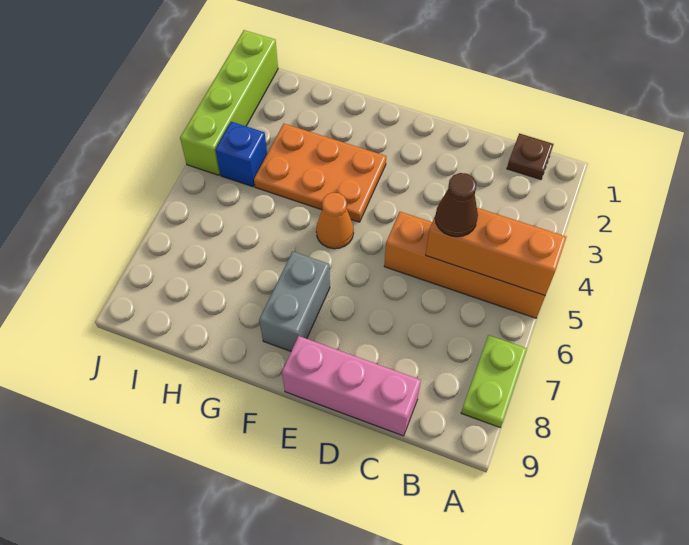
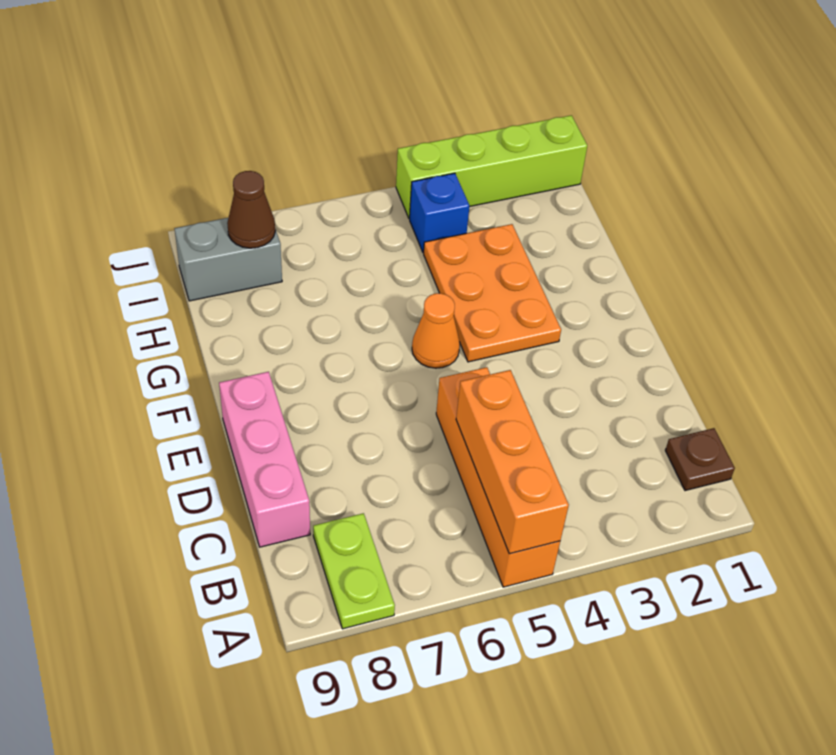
lime 1x2 plate [461,335,527,427] -> lime 1x2 plate turned to [313,513,395,629]
brown 1x1 cone [435,173,478,237] -> brown 1x1 cone moved to [227,171,275,248]
grey 1x2 brick [259,251,330,351] -> grey 1x2 brick moved to [174,218,282,301]

